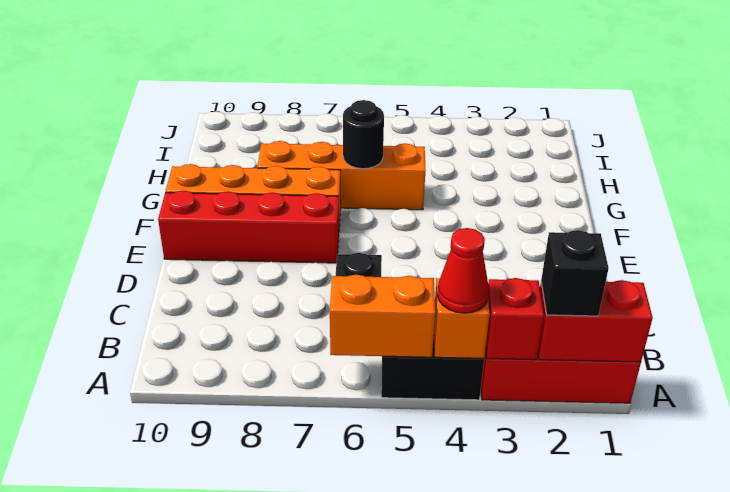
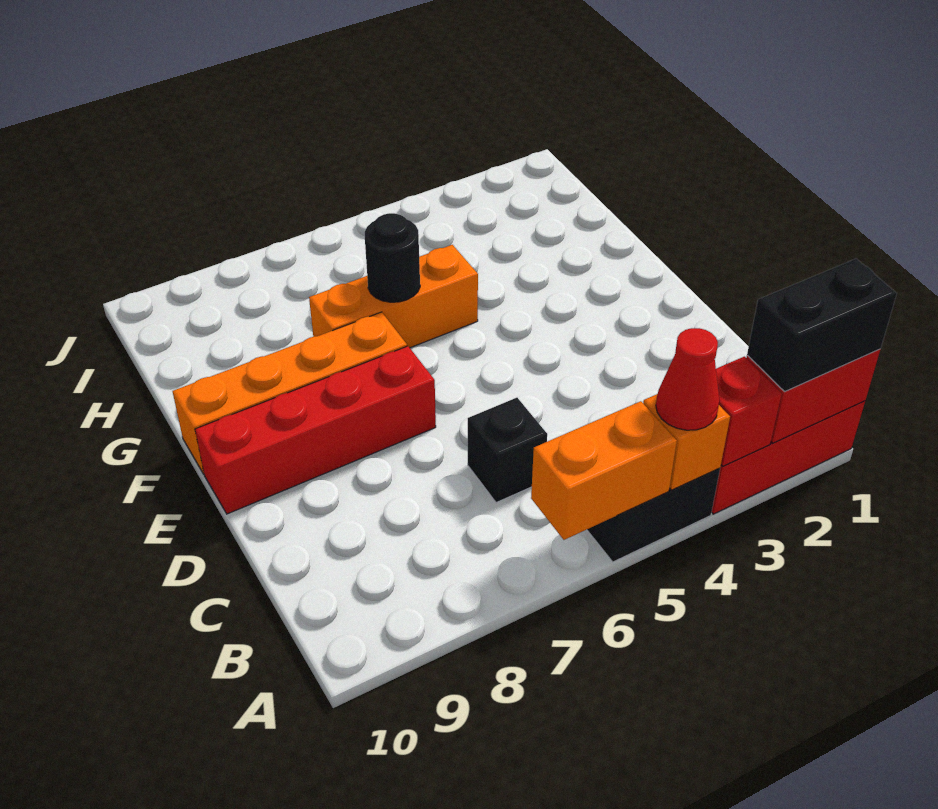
black 1x1 brick [541,230,609,316] -> black 1x2 brick [747,259,897,391]
orange 1x4 brick [257,141,425,210] -> orange 1x3 brick [309,245,478,348]

